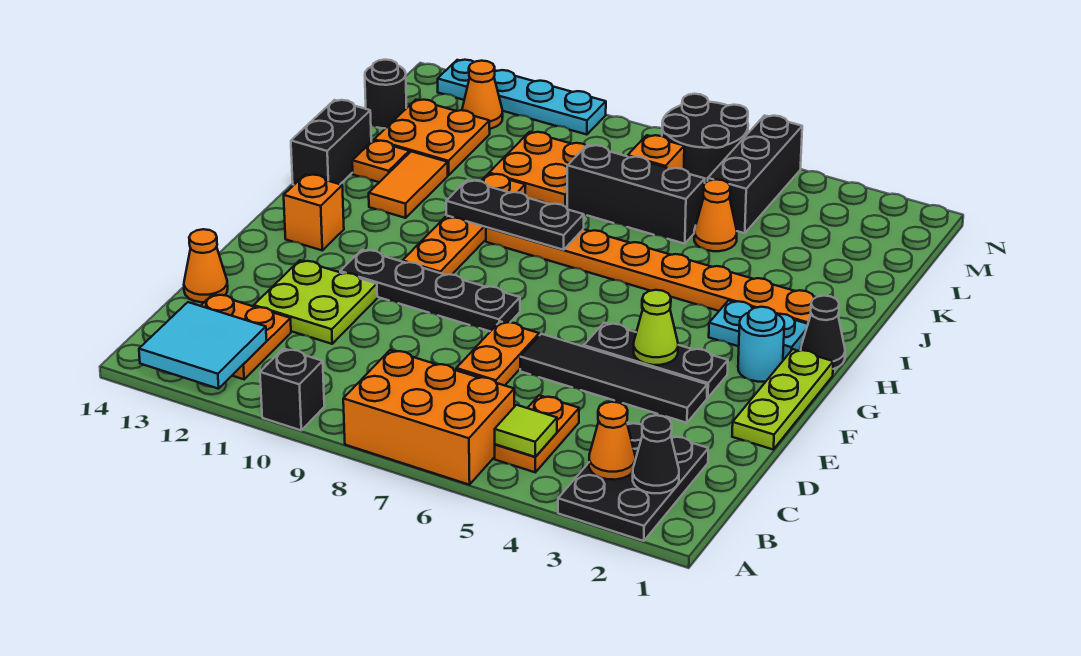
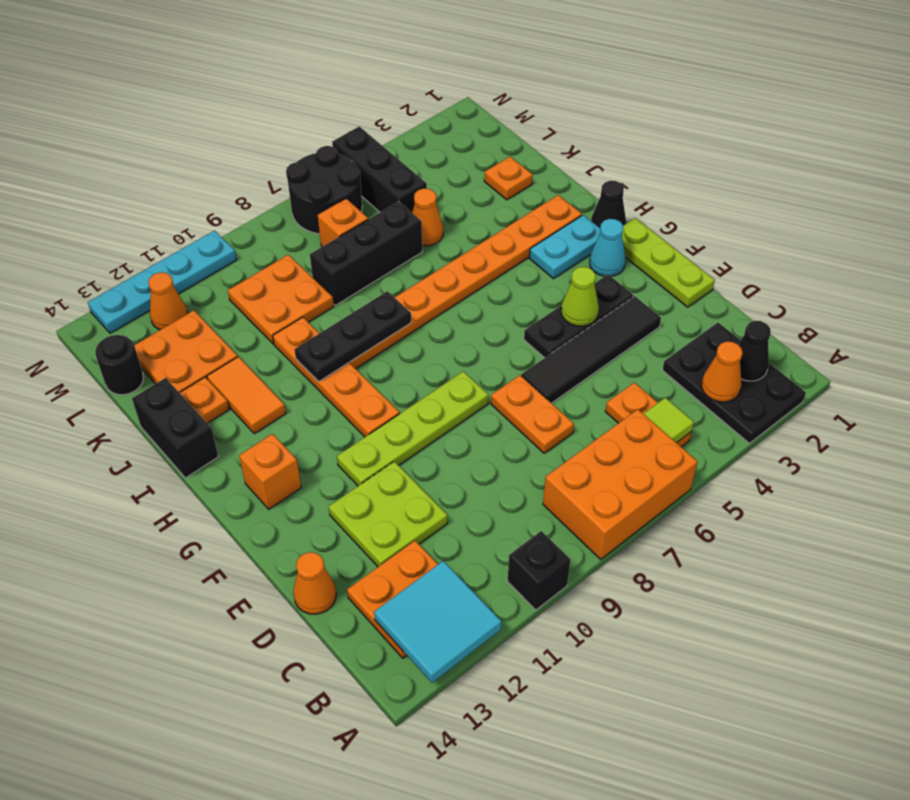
black 1x4 plate [340,250,520,331] -> lime 1x4 plate [337,371,488,486]
cyan 1x1 round brick [738,307,784,382] -> cyan 1x1 cone [590,219,626,276]
none -> orange 1x1 plate [484,157,533,200]

